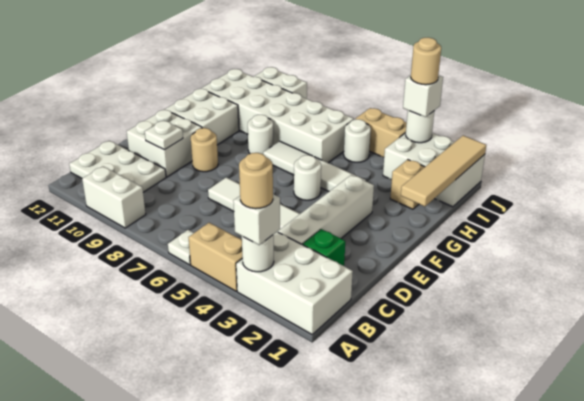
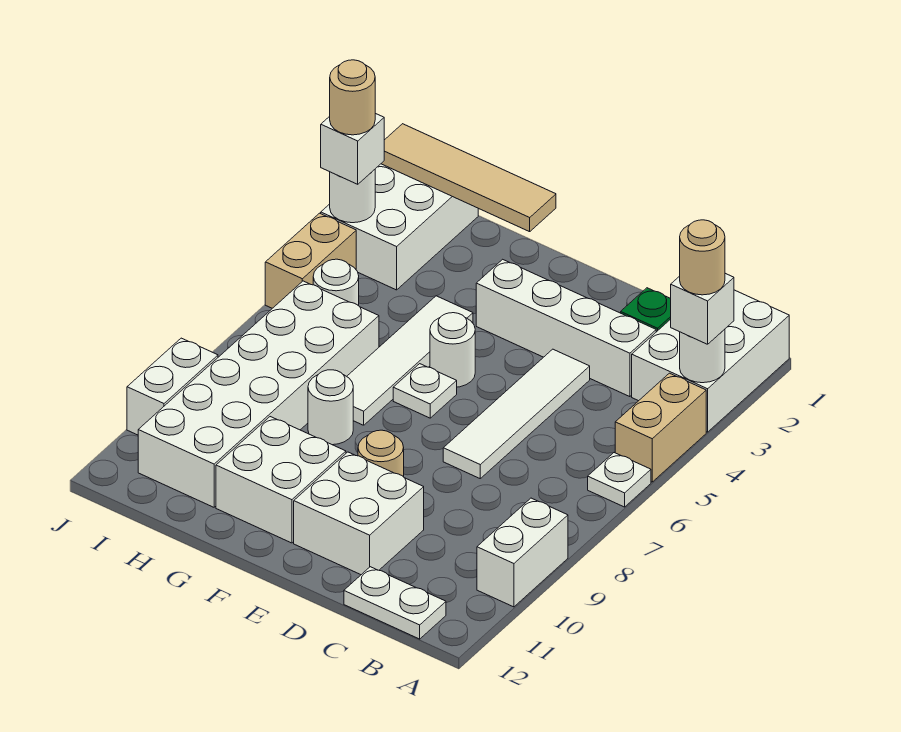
white 2x3 plate [69,141,166,192] -> white 1x2 plate [344,567,446,639]
white 1x1 plate [145,120,183,150] -> white 1x1 plate moved to [393,364,457,418]
tan 1x1 brick [390,160,424,209] -> none

